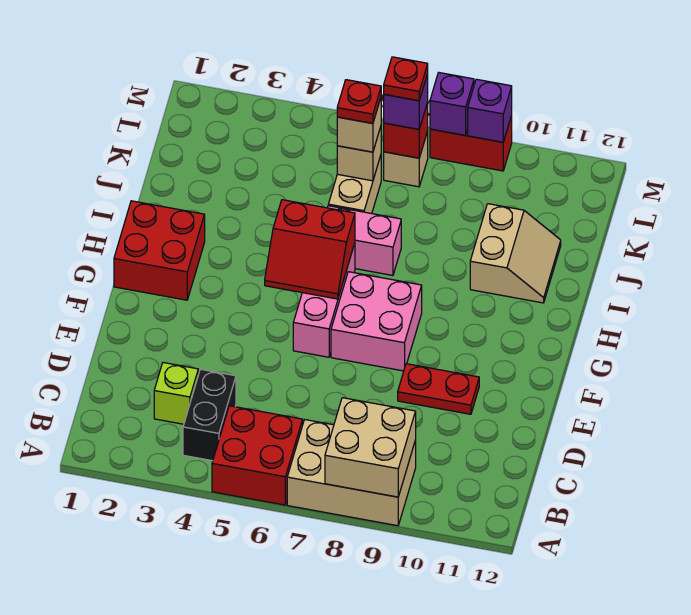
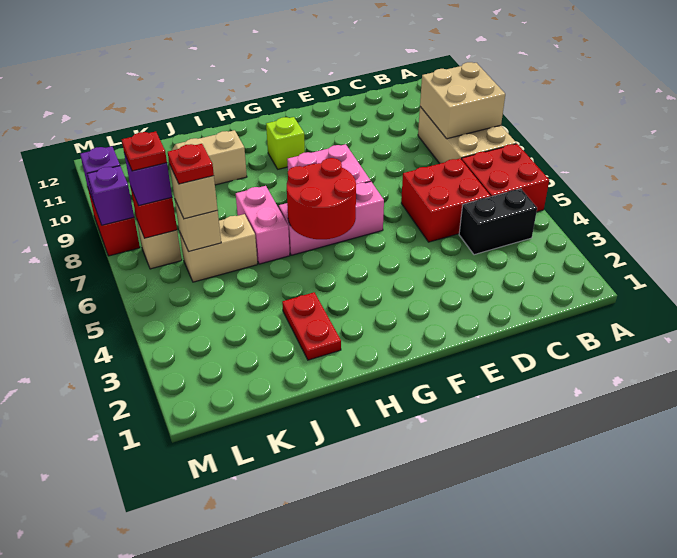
lime 1x1 brick [154,363,198,424] -> lime 1x1 brick moved to [266,117,305,169]
red 1x2 plate [398,364,479,414] -> red 1x2 plate moved to [282,292,341,360]
red 2x2 brick [114,201,205,300] -> red 2x2 brick moved to [401,159,490,242]
red 2x2 slope [265,200,355,299] -> red 2x2 round brick [287,158,356,239]

